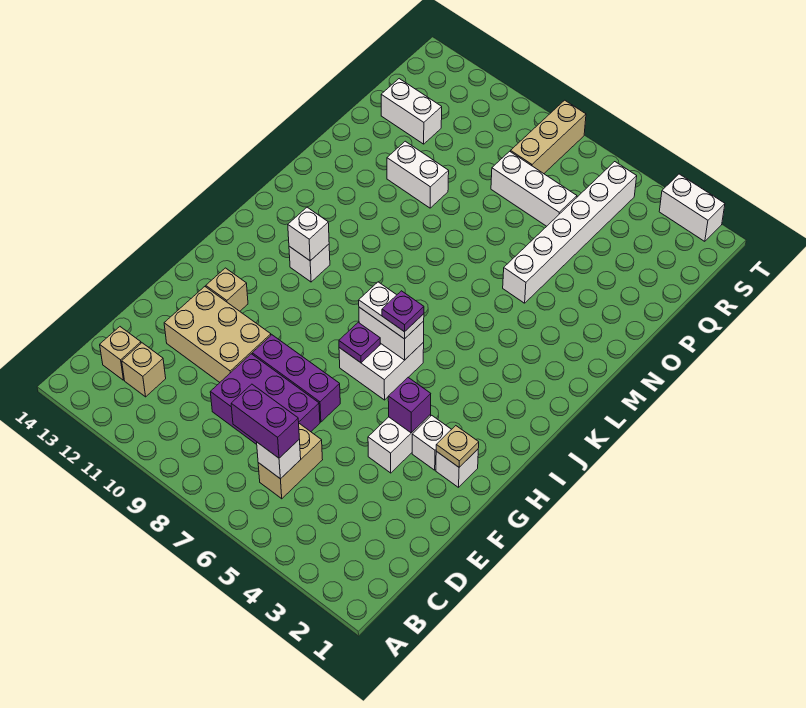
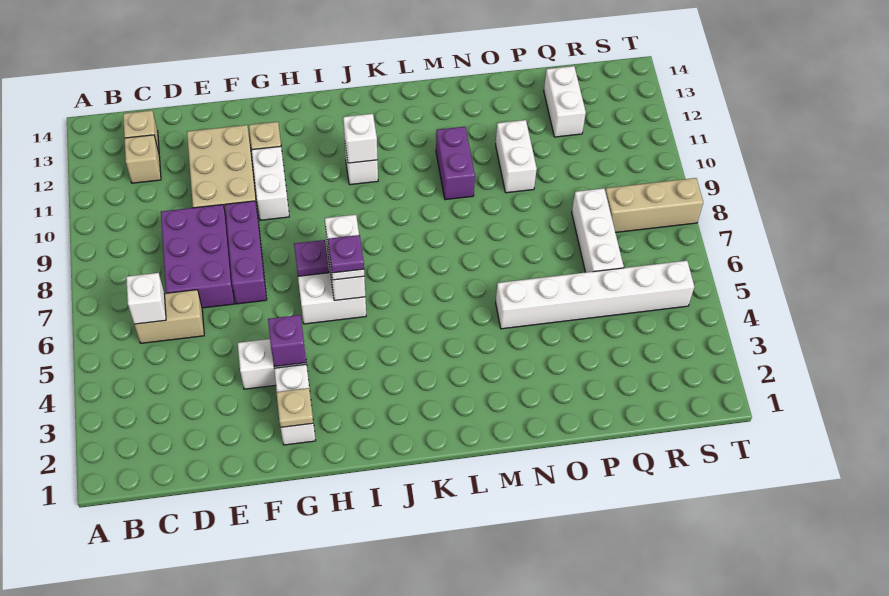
purple 1x2 brick [231,384,299,458] -> purple 1x2 brick moved to [436,127,475,200]
white 1x2 brick [659,174,725,241] -> white 1x2 brick moved to [252,146,289,220]

